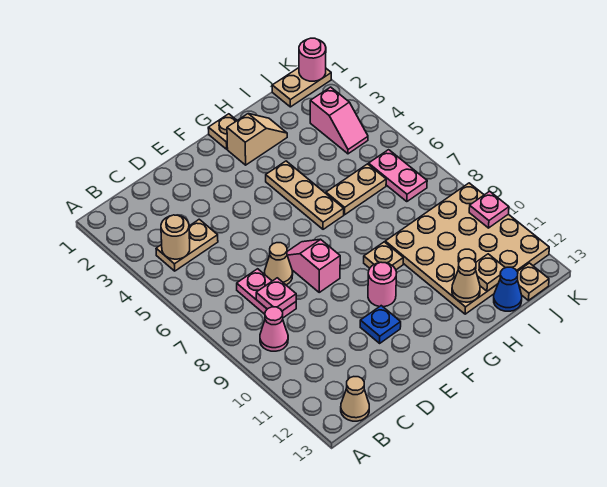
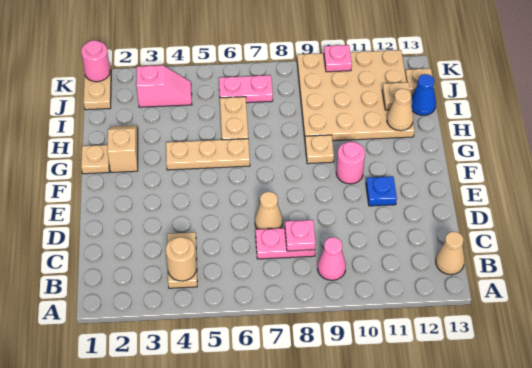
pink 1x2 slope [287,239,340,292] -> none

